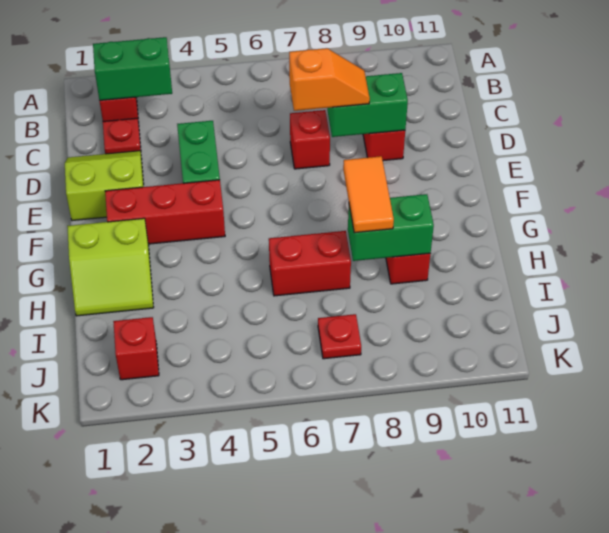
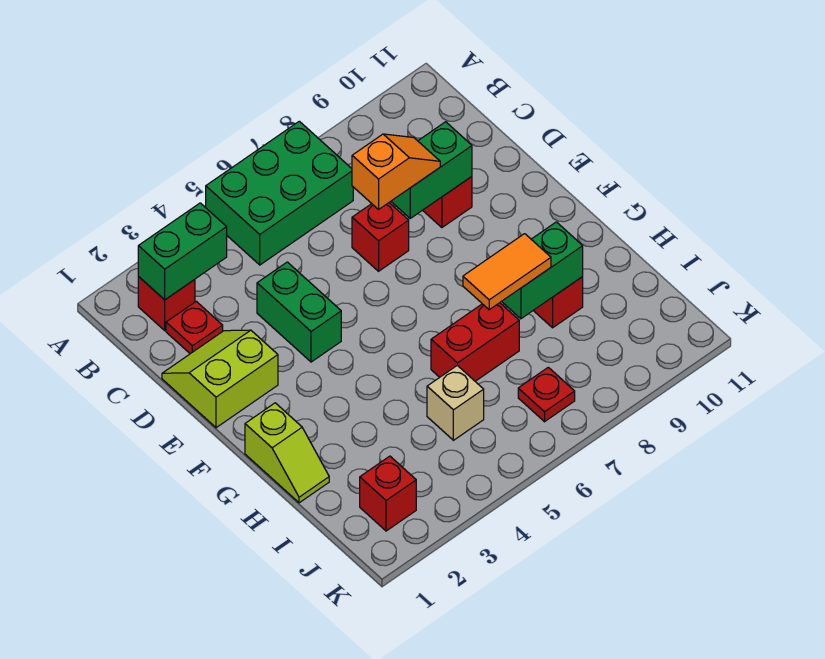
none -> green 2x3 brick [206,121,353,265]
red 1x3 brick [105,180,225,244] -> none
lime 2x2 slope [67,218,154,316] -> lime 1x2 slope [245,403,329,503]
orange 1x2 tile [343,156,394,233] -> orange 1x2 tile turned to [463,234,551,310]
none -> tan 1x1 brick [427,365,484,440]

